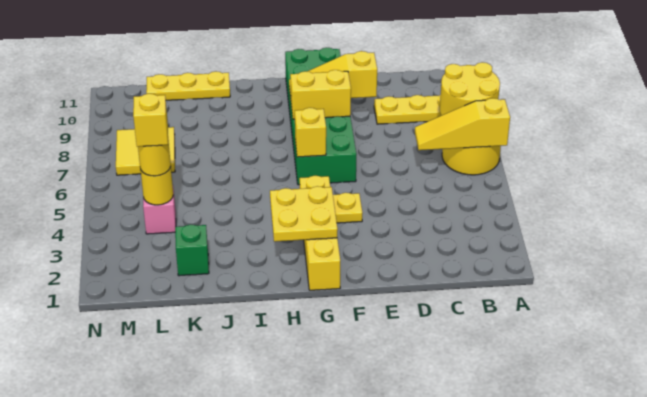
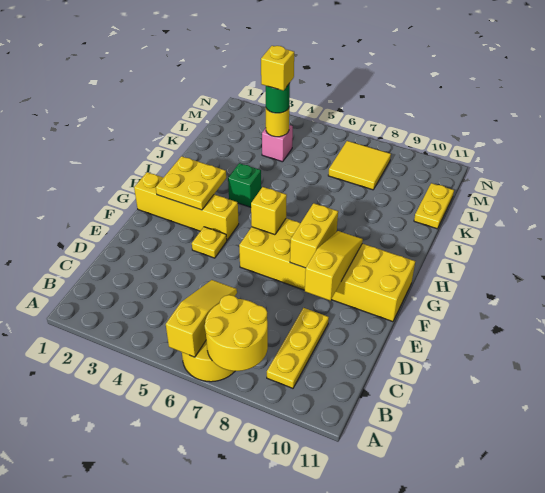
green 2x6 brick [285,48,357,185] -> yellow 2x6 brick [239,218,415,322]
yellow 1x3 plate [146,71,230,100] -> yellow 1x2 plate [414,183,454,229]
green 1x1 brick [175,225,209,276] -> green 1x1 brick moved to [228,163,261,207]
yellow 1x1 round brick [138,140,171,176] -> green 1x1 round brick [266,83,290,113]

